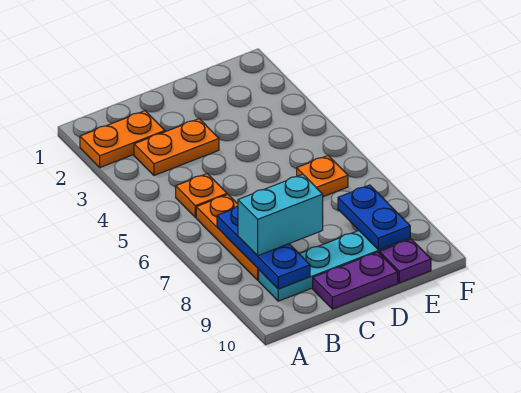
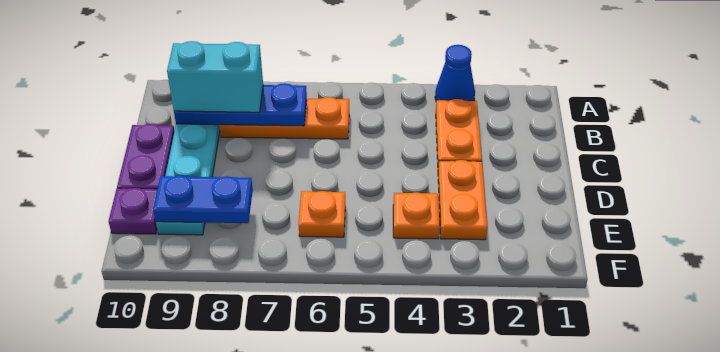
orange 1x2 plate [80,111,165,168] -> orange 1x2 plate moved to [438,160,487,240]
none -> blue 1x1 cone [435,45,475,101]
orange 1x1 plate [176,174,227,217] -> orange 1x1 plate moved to [393,192,439,239]
cyan 1x2 brick [238,174,323,256] -> cyan 1x2 brick turned to [167,41,263,112]

